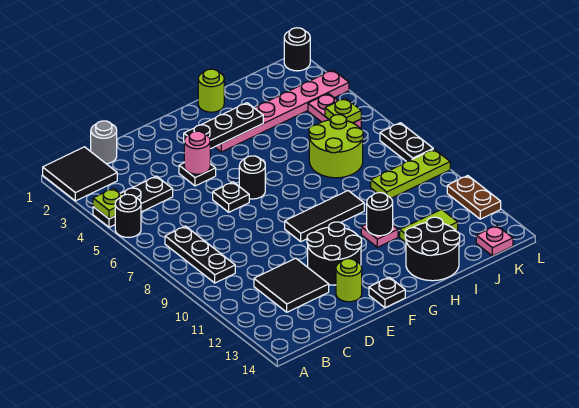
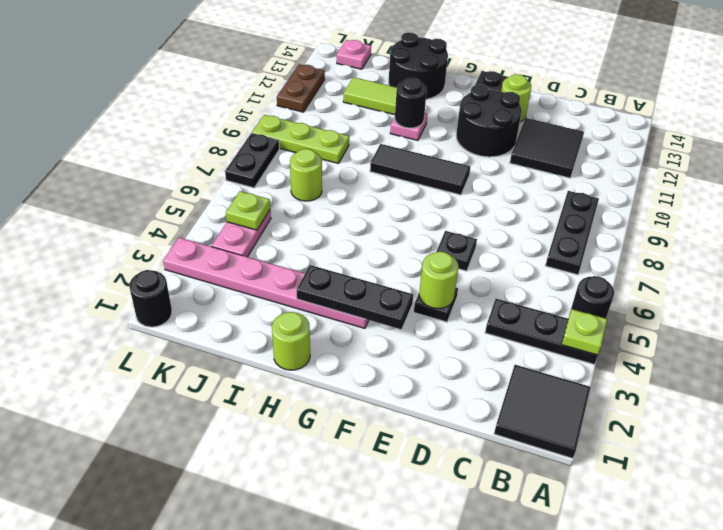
grey 1x1 round brick [91,121,117,164] -> none
pink 1x1 round brick [184,131,210,174] -> lime 1x1 round brick [419,252,459,309]
black 1x1 round brick [239,156,265,199] -> none
lime 2x2 round brick [309,115,363,178] -> lime 1x1 round brick [290,149,322,201]

